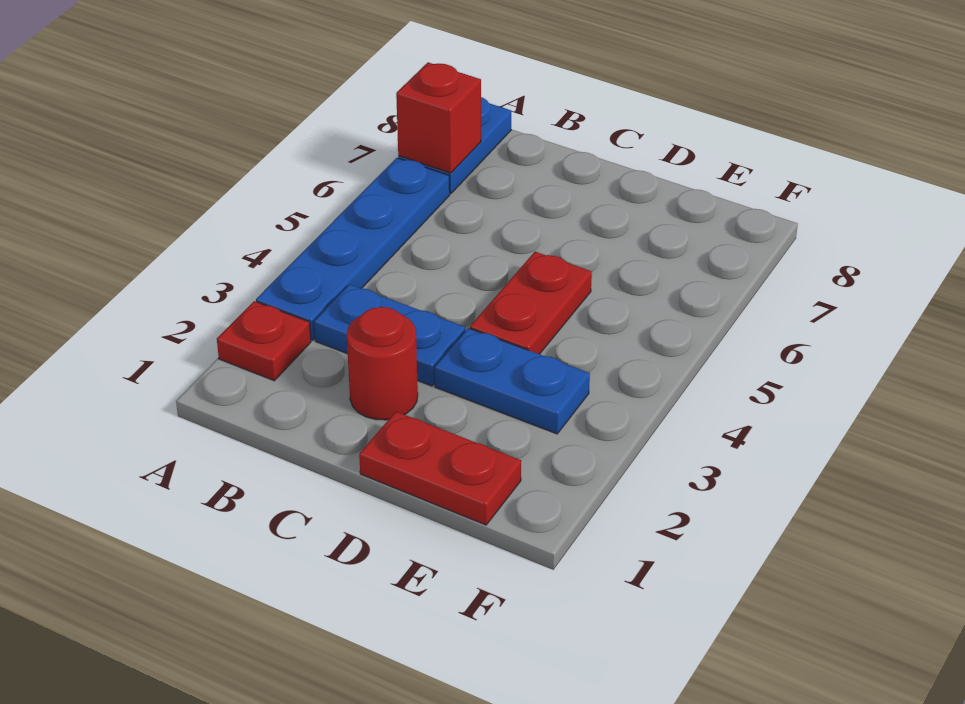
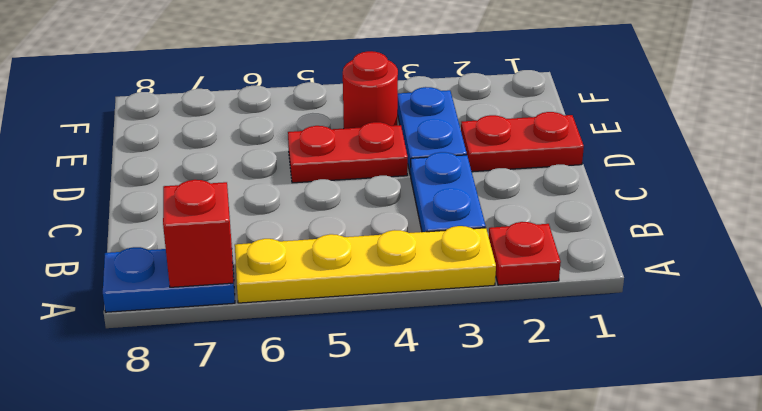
blue 1x4 plate [256,158,450,340] -> yellow 1x4 plate [235,226,496,303]
red 1x1 round brick [347,307,418,420] -> red 1x1 round brick moved to [343,51,398,128]
red 1x2 plate [359,412,521,525] -> red 1x2 plate turned to [461,112,584,172]

